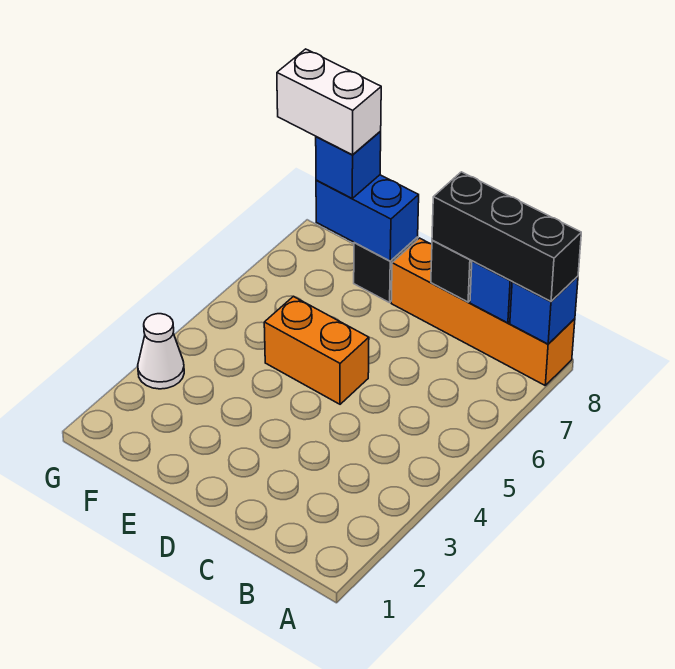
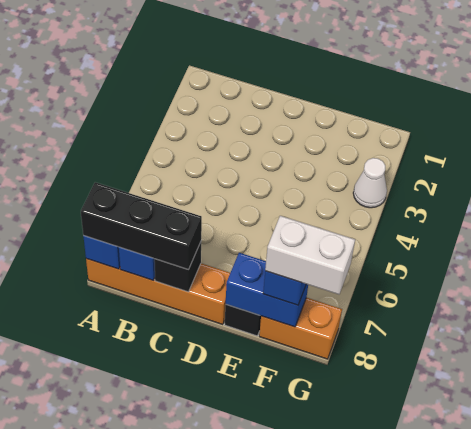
orange 1x2 brick [264,296,369,404] -> orange 1x2 brick moved to [259,298,342,359]

